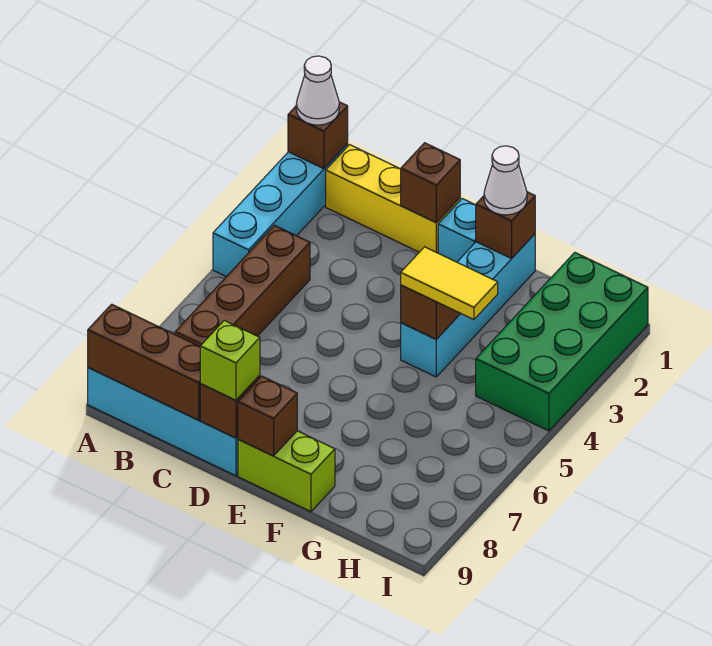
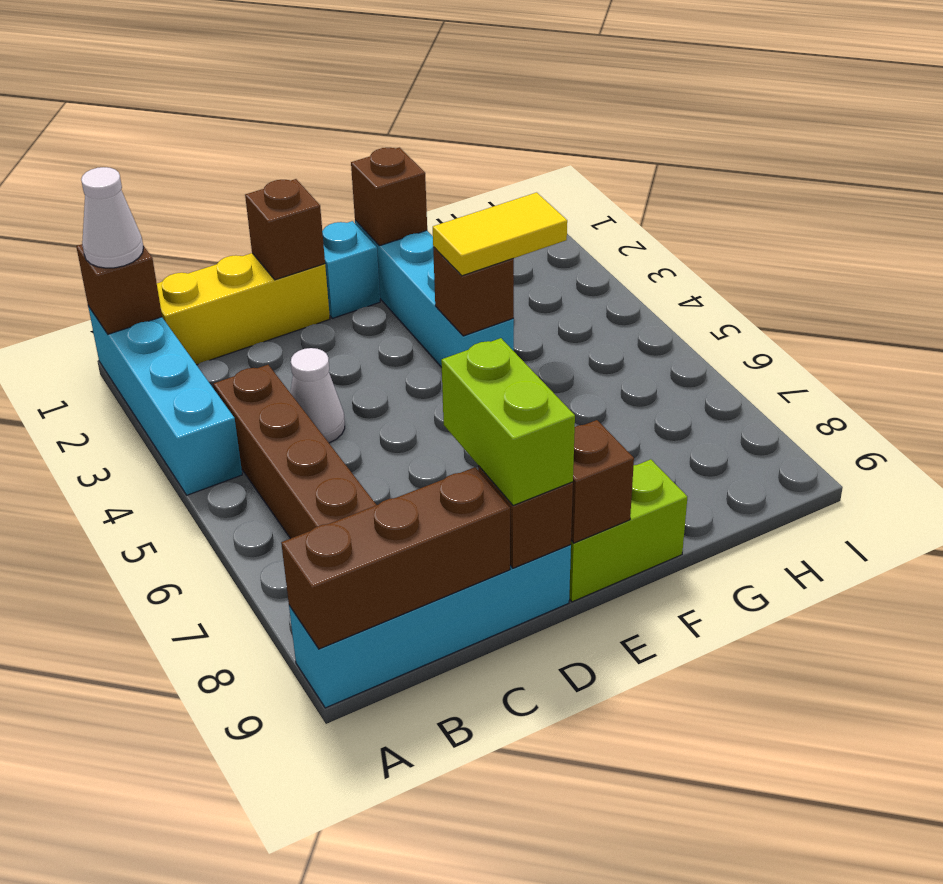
lime 1x1 brick [200,320,260,400] -> lime 1x2 brick [441,338,575,506]
white 1x1 cone [484,146,527,215] -> white 1x1 cone moved to [290,348,345,443]
green 2x4 brick [476,253,648,431] -> none

